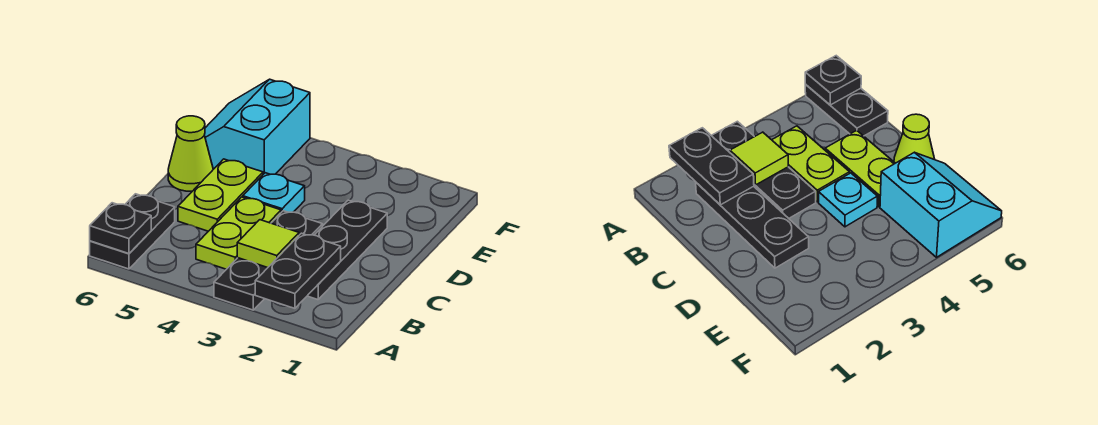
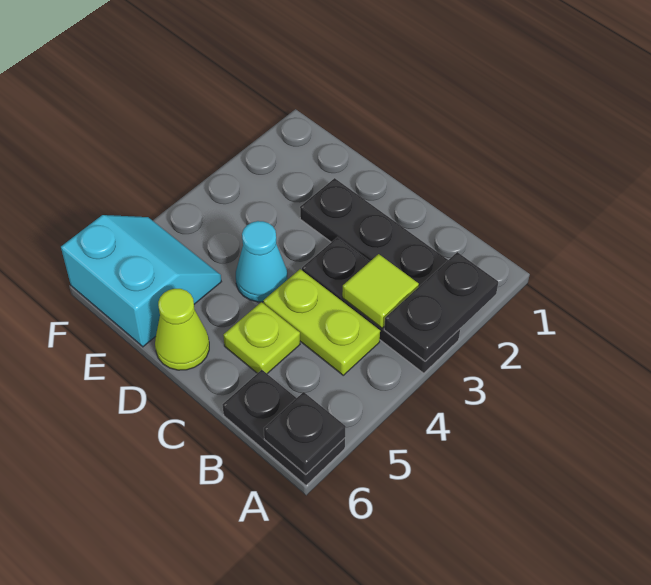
black 1x2 plate [255,233,341,308] -> black 1x2 plate turned to [384,252,499,361]
lime 1x2 plate [178,159,263,231] -> lime 1x1 plate [223,302,300,374]
cyan 1x1 plate [243,173,305,212] -> cyan 1x1 cone [236,221,287,302]
cyan 2x2 slope [204,79,310,174] -> cyan 2x2 slope turned to [61,215,221,347]

